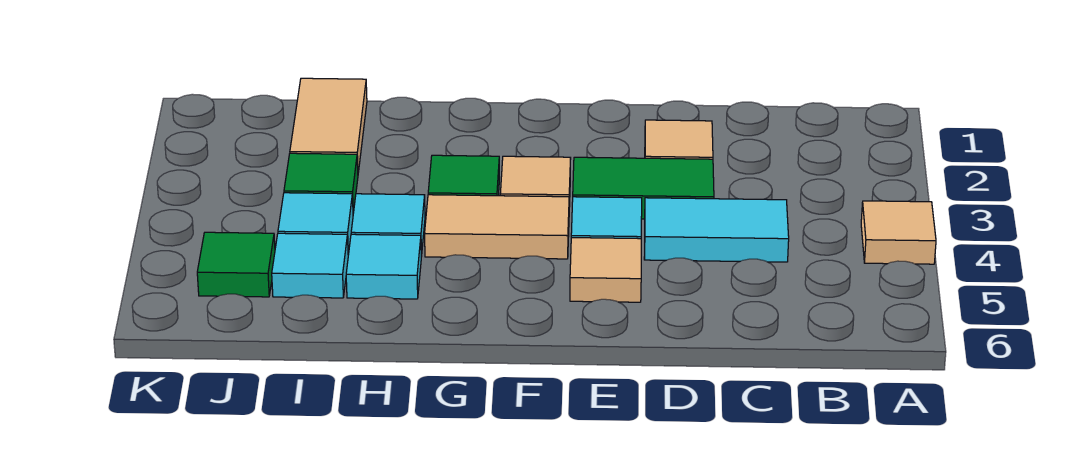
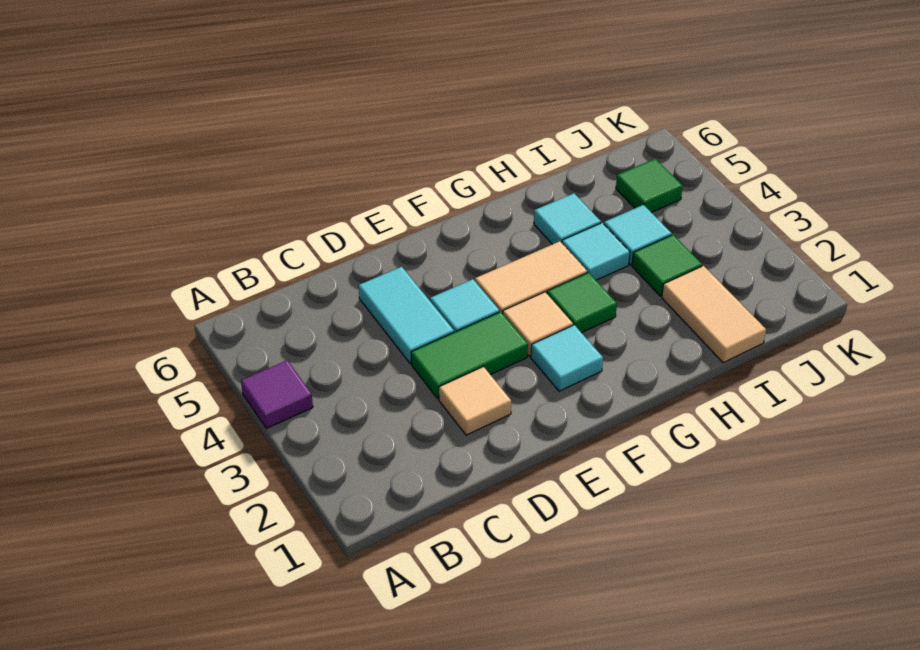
tan 1x1 tile [861,201,936,264] -> purple 1x1 tile [241,360,313,428]
cyan 1x2 tile [644,198,789,262] -> cyan 1x2 tile turned to [359,267,454,364]
tan 1x1 tile [570,238,641,302] -> none
cyan 1x1 tile [272,233,348,298] -> cyan 1x1 tile moved to [531,325,603,391]

